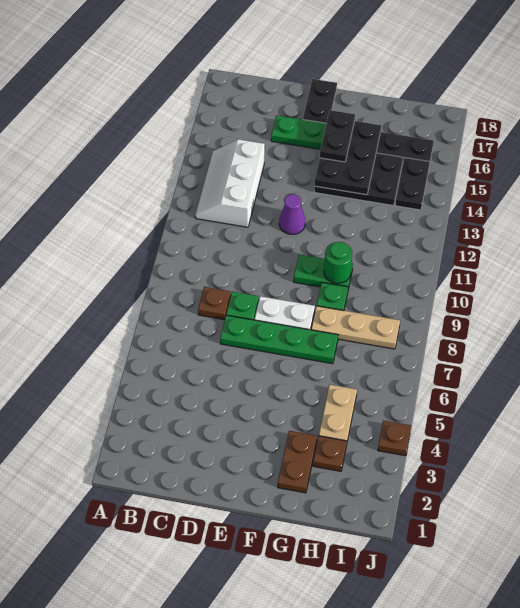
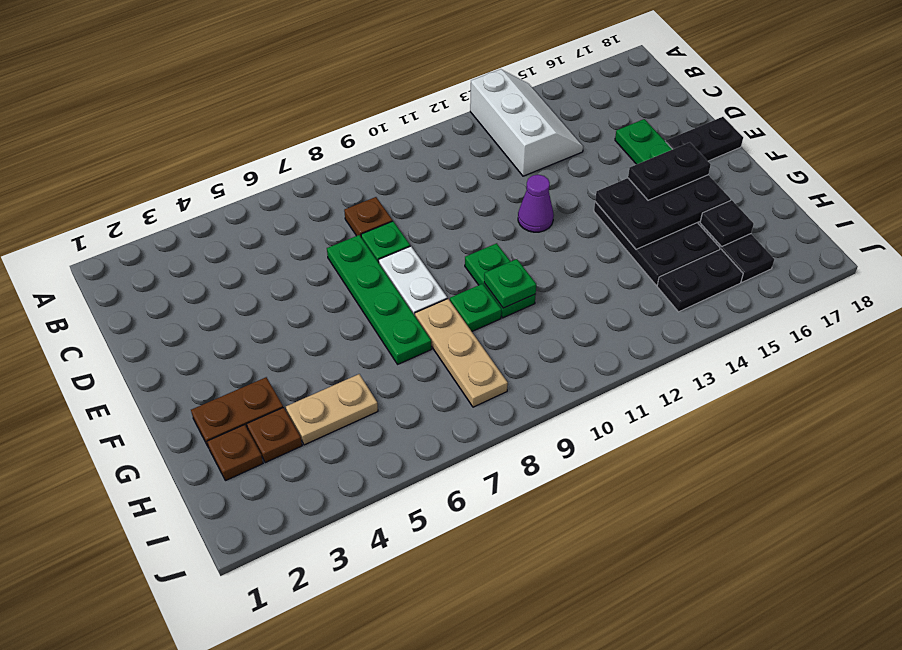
white 2x3 slope [195,139,265,227] -> white 2x3 slope turned to [470,69,583,176]
green 1x1 round brick [324,242,352,283] -> green 1x1 plate [484,259,536,308]
none -> black 1x1 plate [700,200,754,247]
brown 1x1 plate [378,421,411,456] -> brown 1x1 plate moved to [207,425,263,481]

